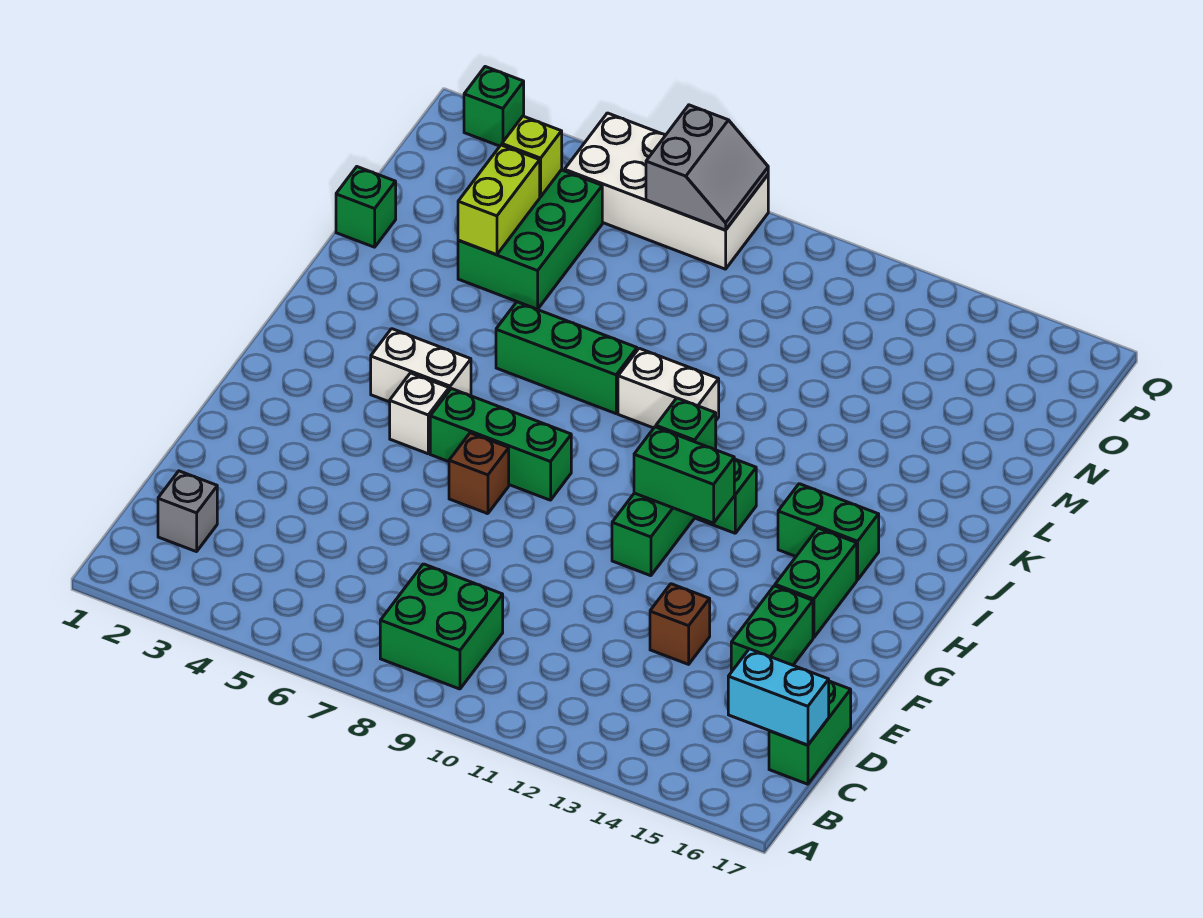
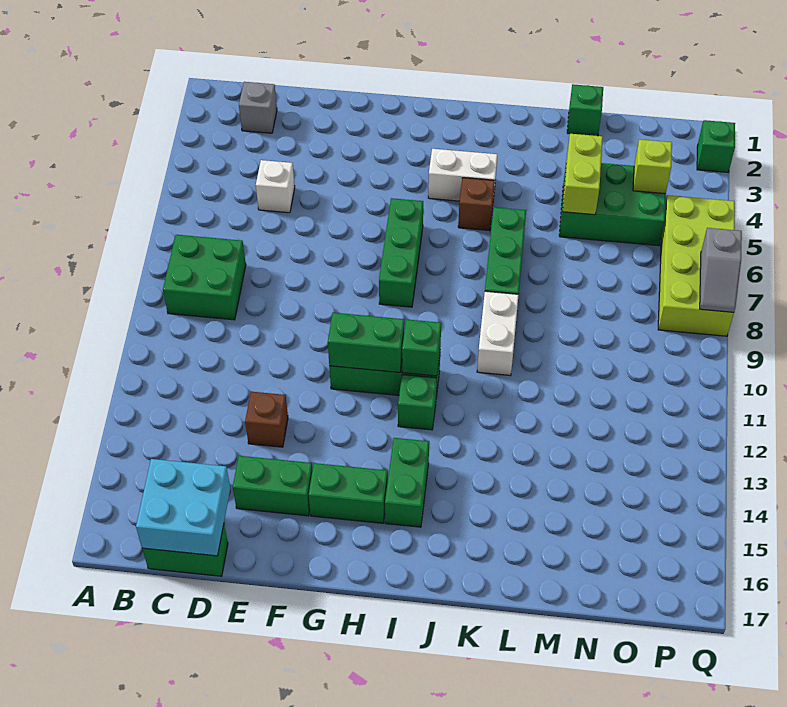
cyan 1x2 brick [728,649,829,745] -> cyan 2x2 brick [136,459,230,556]
brown 1x1 brick [449,433,509,514] -> brown 1x1 brick moved to [458,178,495,231]
white 1x1 brick [390,373,449,454] -> white 1x1 brick moved to [256,160,295,213]
green 1x2 brick [634,427,734,523] -> green 1x2 brick turned to [328,313,404,372]
white 1x2 brick [371,329,471,402] -> white 1x2 brick turned to [428,149,497,201]
lime 1x2 brick [458,145,540,255] -> lime 1x2 brick turned to [563,134,603,215]
white 2x4 brick [565,113,768,269] -> lime 2x4 brick [658,195,735,336]
grey 2x2 slope [646,105,768,230] -> grey 1x2 slope [700,228,742,312]

